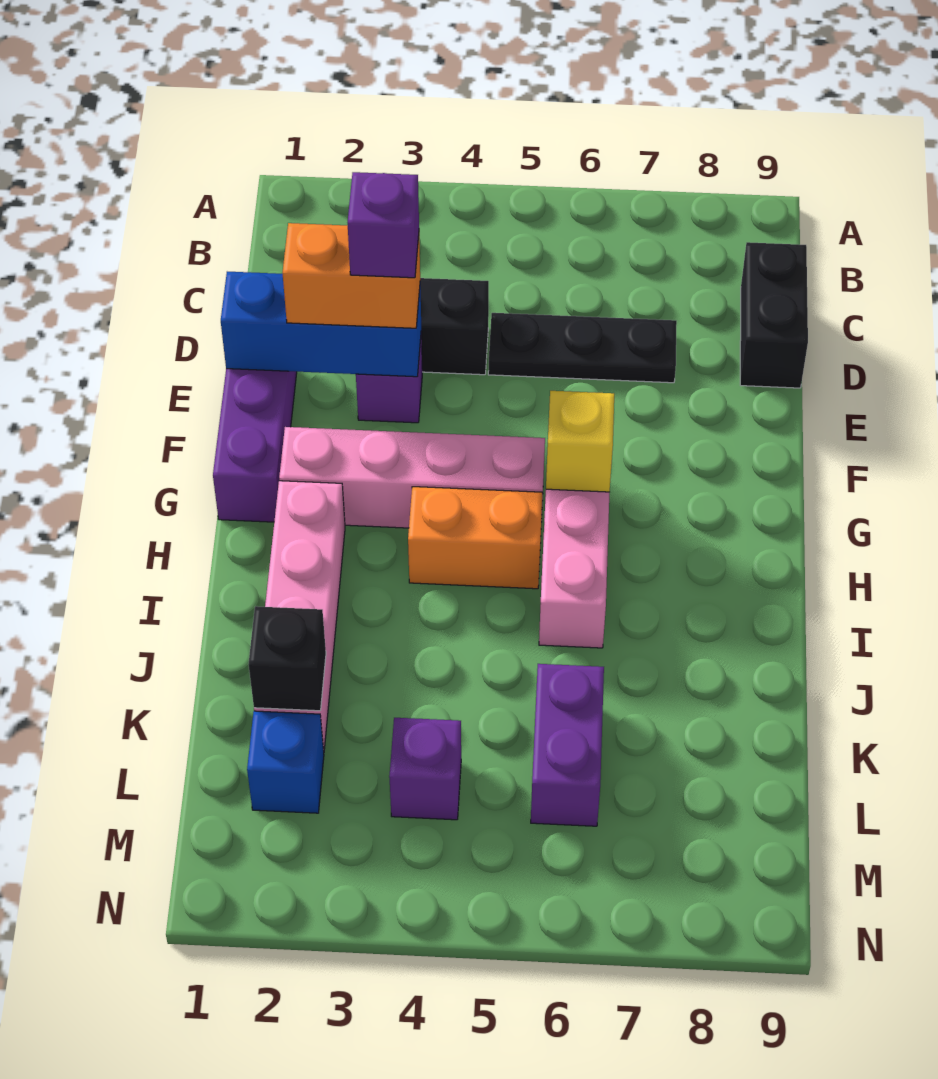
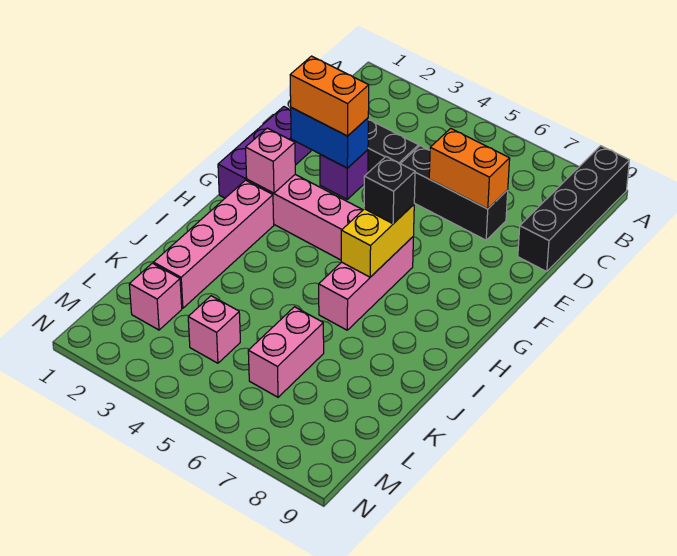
black 1x2 brick [740,242,808,388] -> black 1x4 brick [518,146,629,271]
black 1x3 plate [488,313,677,383] -> black 1x3 brick [401,146,508,240]
blue 1x3 brick [221,272,421,377] -> blue 1x2 brick [291,108,368,168]
purple 1x1 brick [348,172,419,278] -> none
none -> pink 1x1 brick [246,128,295,193]
yellow 1x1 brick [546,391,614,492] -> yellow 1x2 brick [341,205,414,277]
orange 1x2 brick [408,487,542,589] -> orange 1x2 brick moved to [429,128,510,209]
black 1x1 brick [248,606,326,711] -> black 1x1 brick moved to [364,157,415,224]
purple 1x2 brick [531,664,604,826] -> pink 1x2 brick [248,307,324,397]
blue 1x1 brick [247,711,324,813] -> pink 1x1 brick [129,263,182,330]
purple 1x1 brick [389,718,461,820] -> pink 1x1 brick [188,296,240,363]

